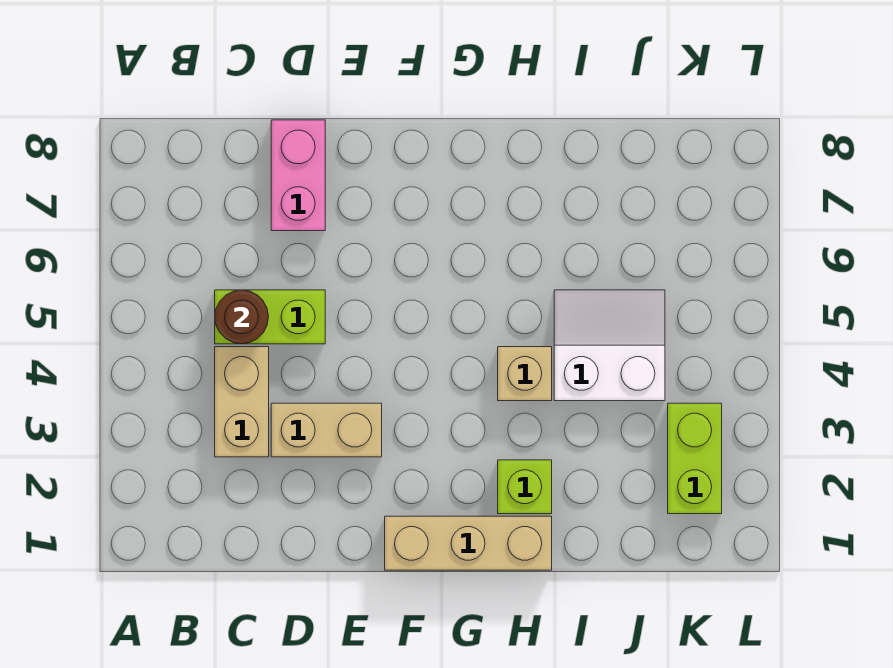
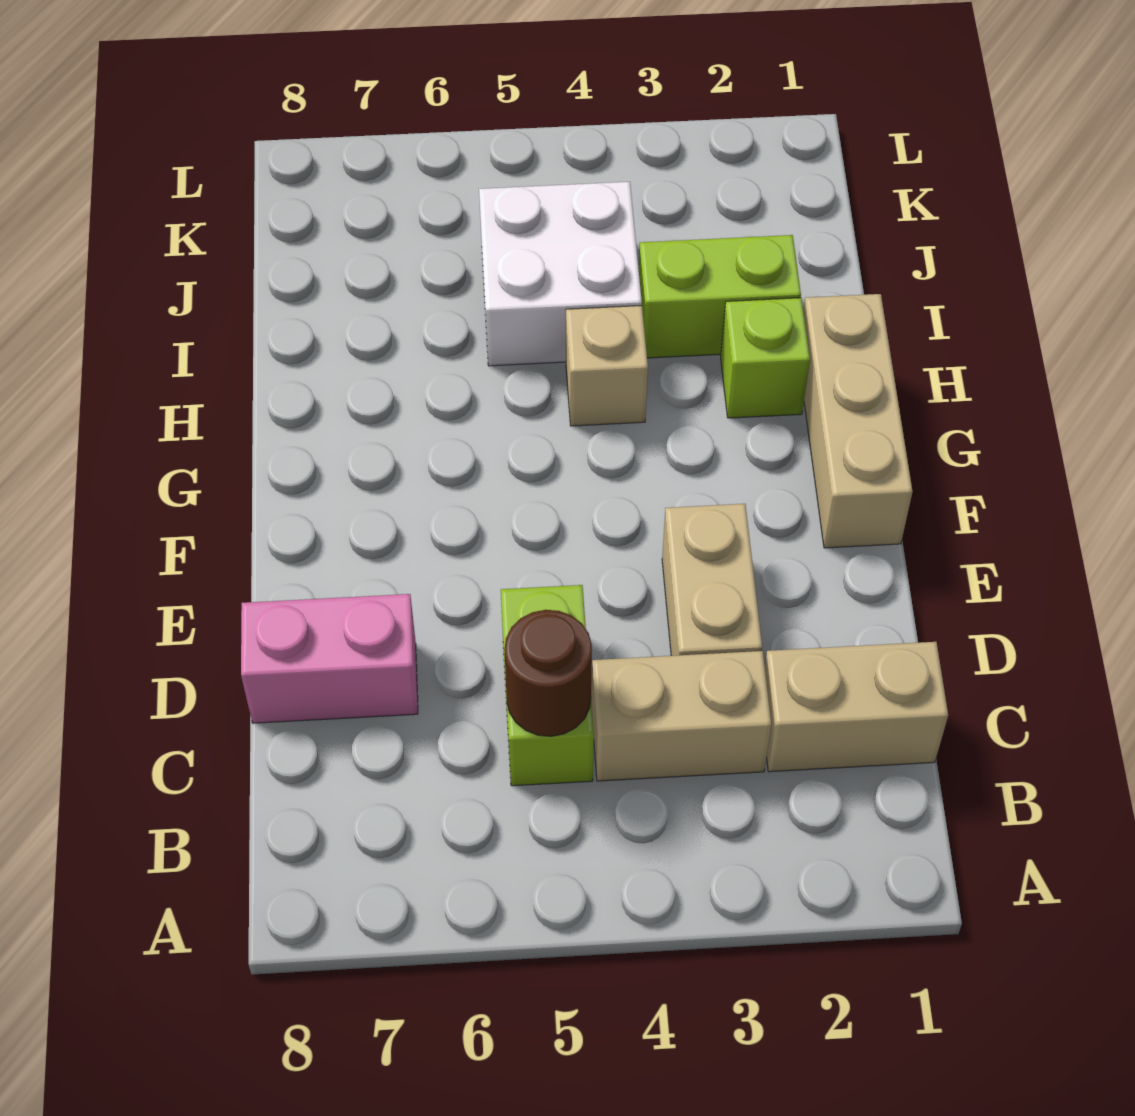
none -> tan 1x2 brick [765,642,948,772]
white 2x2 slope [554,290,665,401] -> white 2x2 brick [479,182,642,366]
lime 1x2 brick [668,403,722,514] -> lime 1x2 brick moved to [639,235,801,358]

